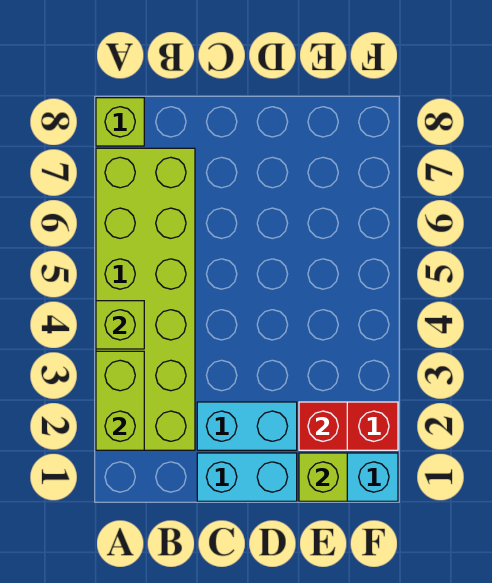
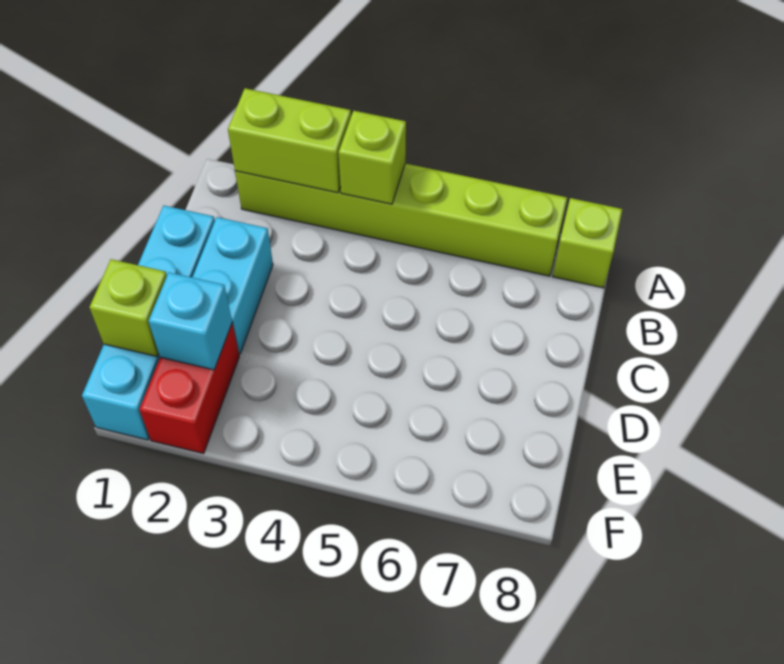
lime 2x6 brick [96,148,195,450] -> lime 1x6 brick [235,164,567,276]
red 1x1 brick [299,402,347,450] -> cyan 1x1 brick [149,272,232,370]

